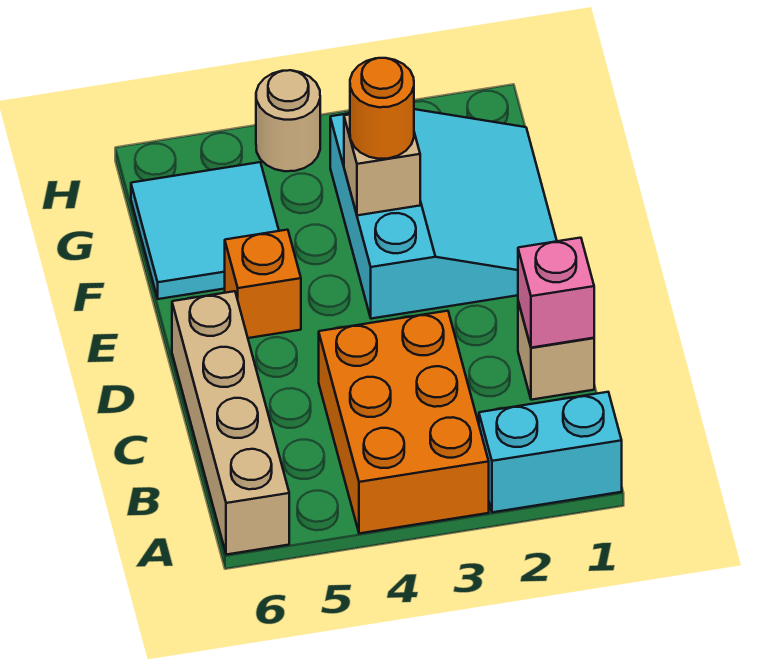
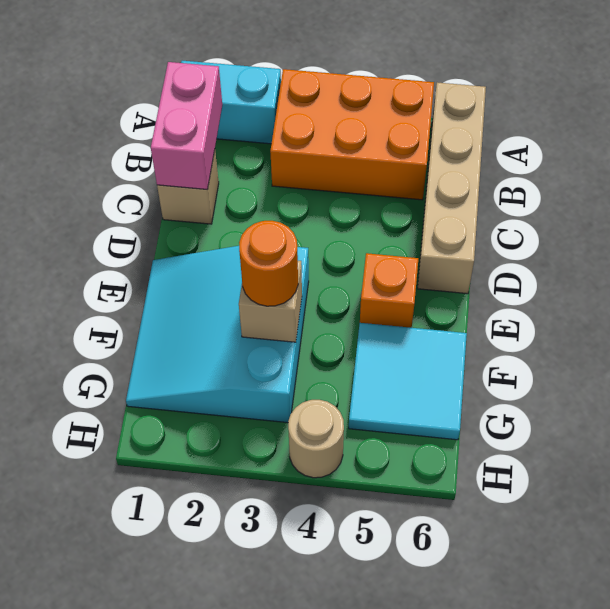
orange 2x3 brick [319,311,489,533] -> orange 2x3 brick turned to [270,69,434,200]
pink 1x1 brick [518,238,594,348] -> pink 1x2 brick [151,62,222,190]

